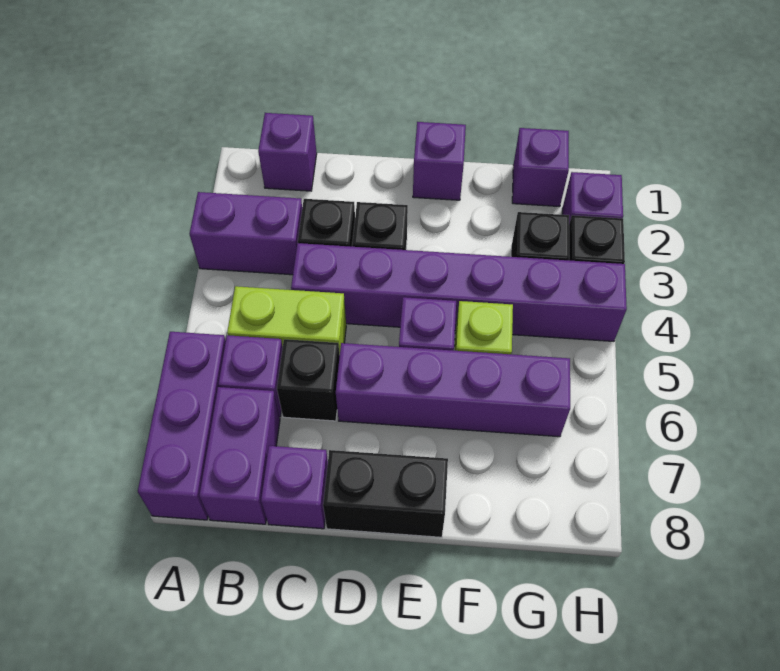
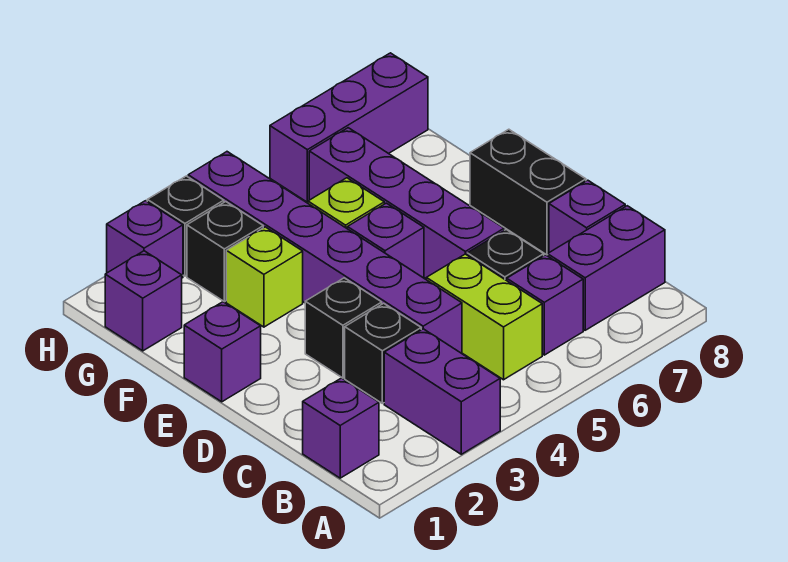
purple 1x3 brick [138,332,226,520] -> purple 1x3 brick moved to [270,53,428,202]
none -> lime 1x1 brick [226,227,303,327]

